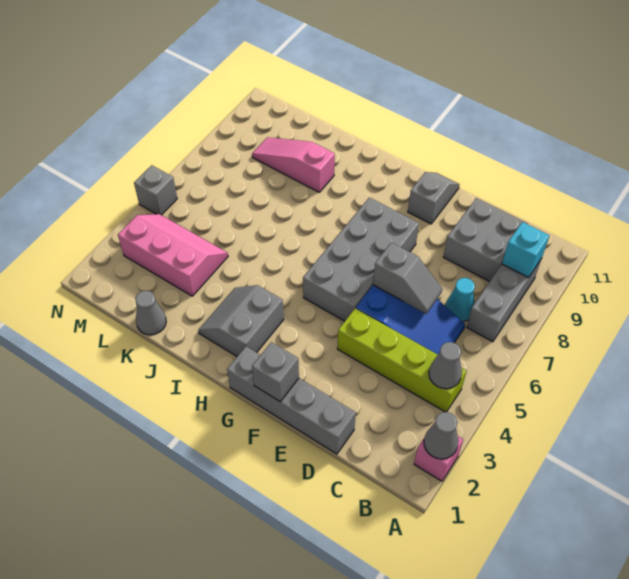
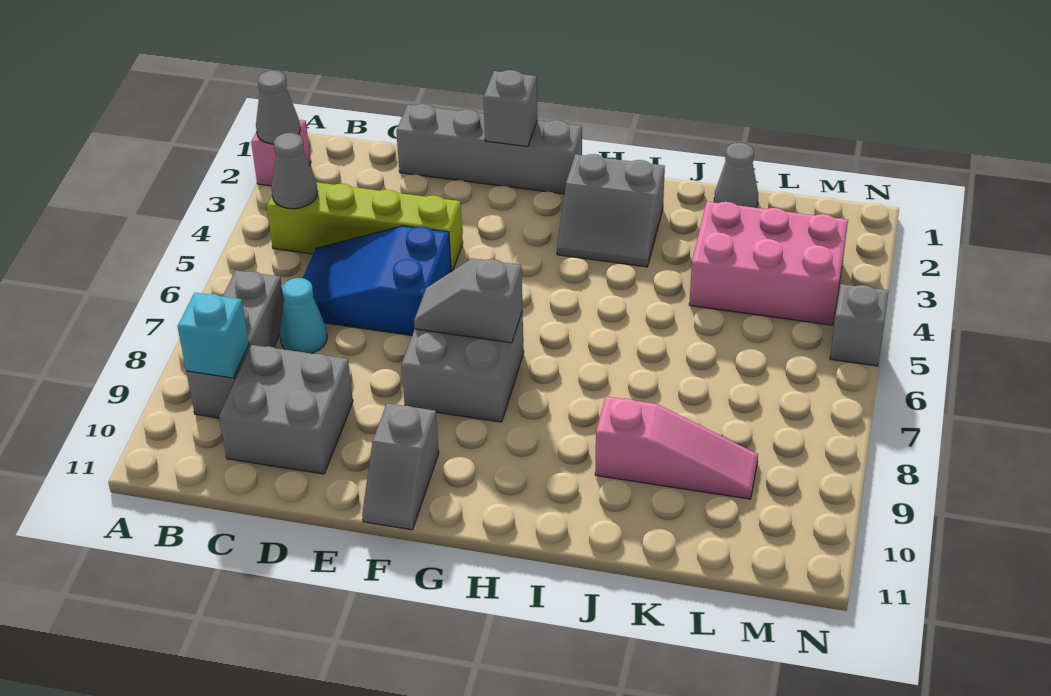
grey 1x2 slope [373,242,442,314] -> grey 1x2 slope moved to [414,258,523,343]
grey 2x4 brick [303,198,419,321] -> grey 2x2 brick [401,311,524,422]
grey 2x2 slope [198,285,284,356] -> grey 2x2 slope turned to [557,154,665,267]
pink 2x3 slope [118,214,228,296] -> pink 2x3 brick [689,202,848,325]

